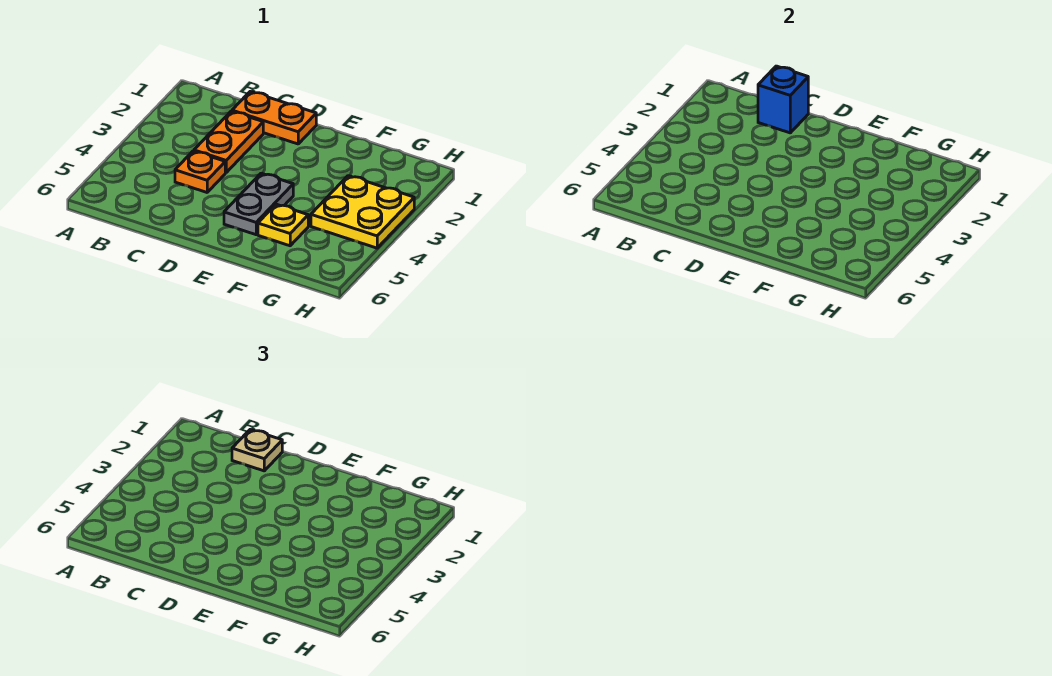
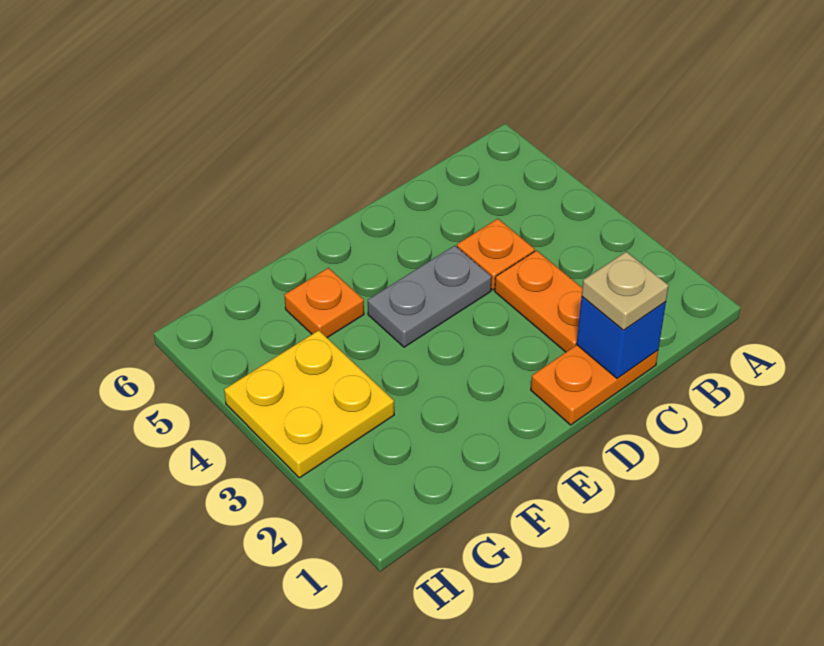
grey 1x2 plate [224,173,293,235] -> grey 1x2 plate turned to [368,246,492,347]
yellow 1x1 plate [258,204,308,246] -> orange 1x1 plate [284,268,364,338]

